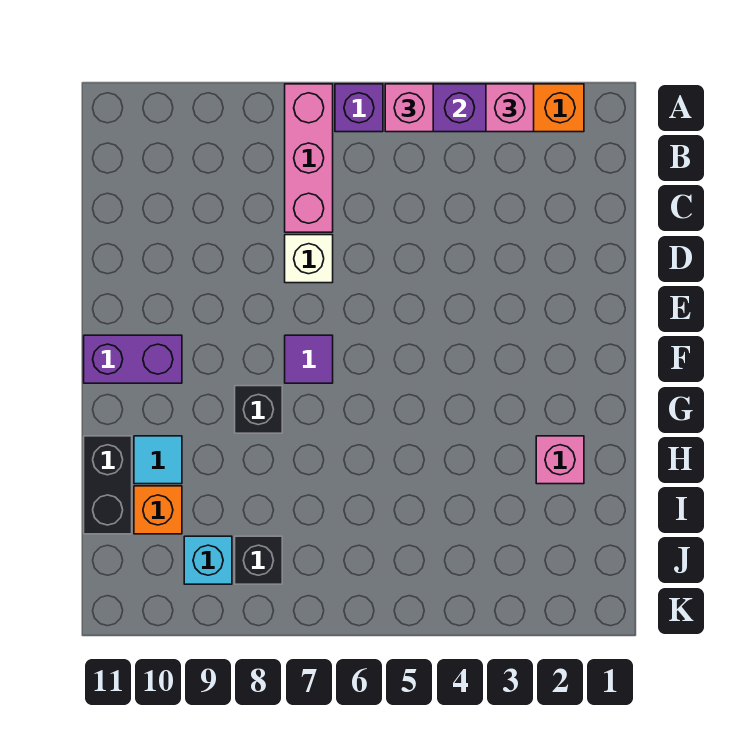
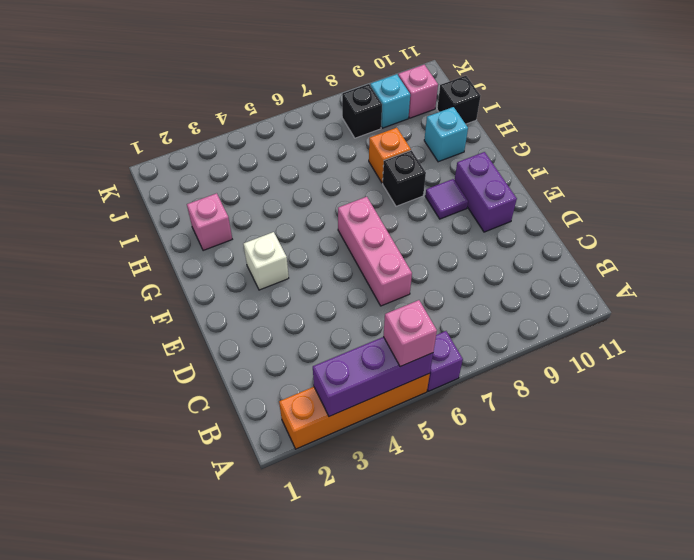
pink 1x1 brick [486,84,534,132] -> pink 1x1 brick moved to [398,65,438,118]
pink 1x3 brick [285,84,333,232] -> pink 1x3 brick moved to [338,197,412,306]
white 1x1 brick [285,235,333,283] -> white 1x1 brick moved to [243,232,289,290]
purple 1x1 tile [285,335,333,383] -> purple 1x1 tile moved to [425,179,468,219]
purple 1x2 brick [84,335,182,383] -> purple 1x2 brick turned to [455,152,517,232]
cyan 1x1 tile [134,436,182,484] -> cyan 1x1 brick [424,107,468,162]
black 1x2 brick [84,436,132,534] -> black 1x1 brick [437,76,480,124]
orange 1x1 brick [134,486,182,534] -> orange 1x1 brick moved to [369,128,411,183]

